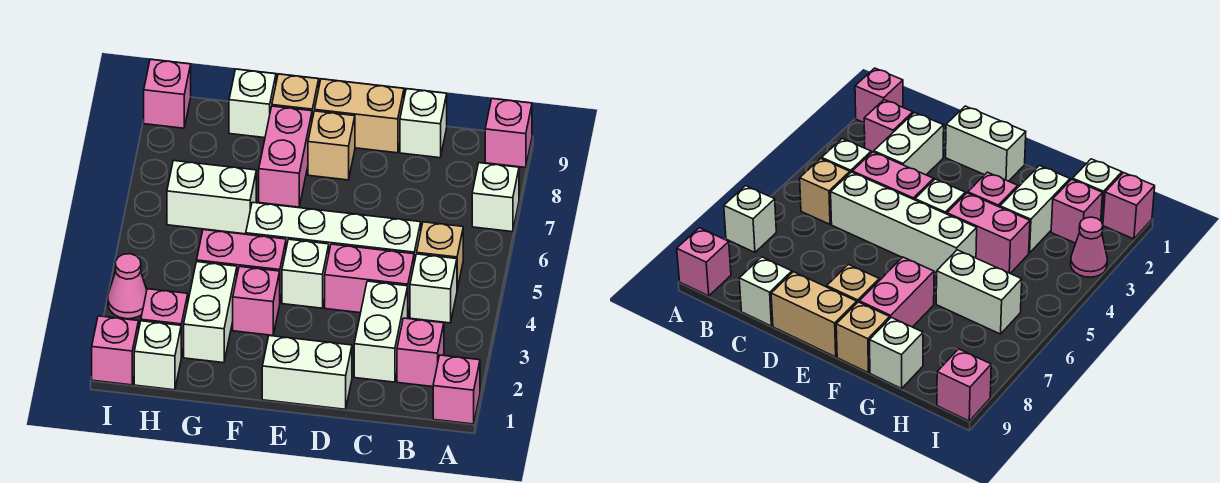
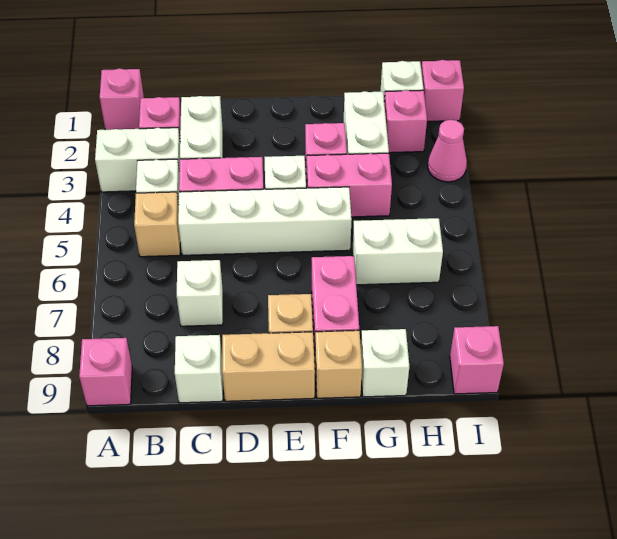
white 1x1 brick [472,163,519,232] -> white 1x1 brick moved to [177,260,223,326]
white 1x2 brick [262,336,352,409] -> white 1x2 brick moved to [95,128,180,192]

